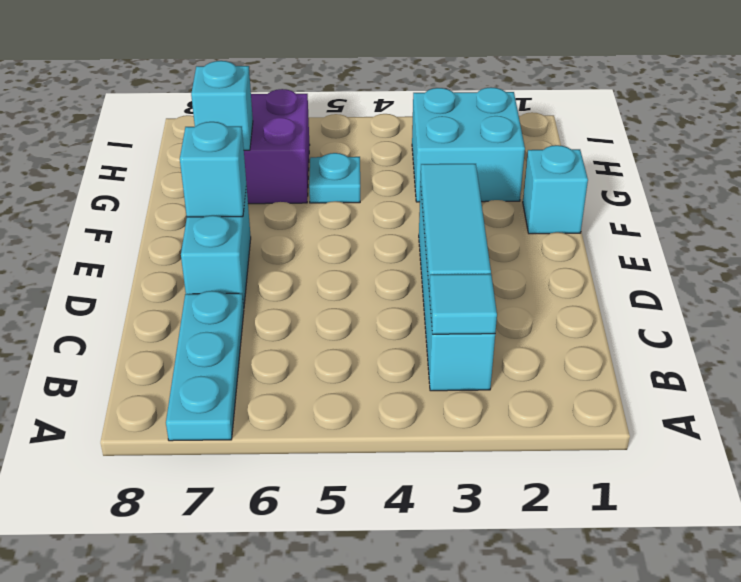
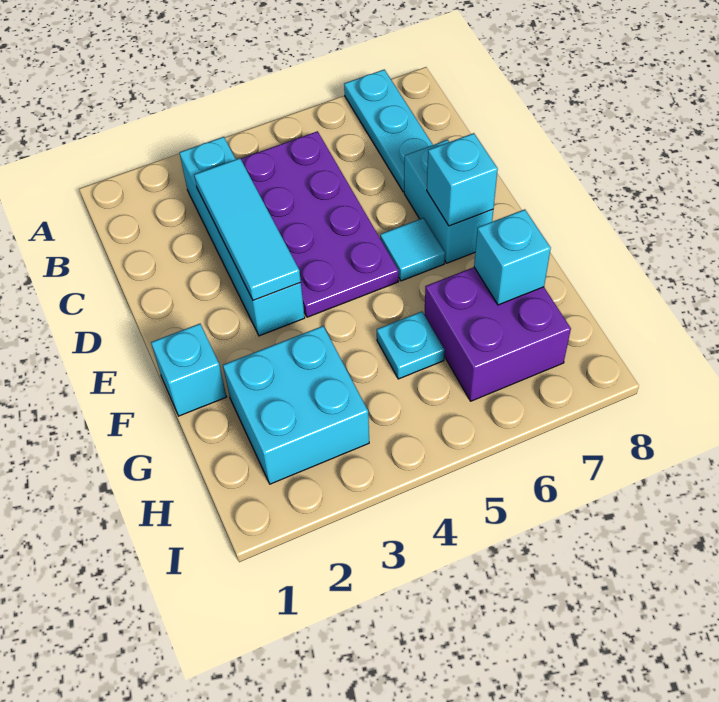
cyan 1x1 tile [429,274,497,334] -> cyan 1x1 tile moved to [380,218,445,281]
none -> purple 2x4 plate [241,131,399,317]

